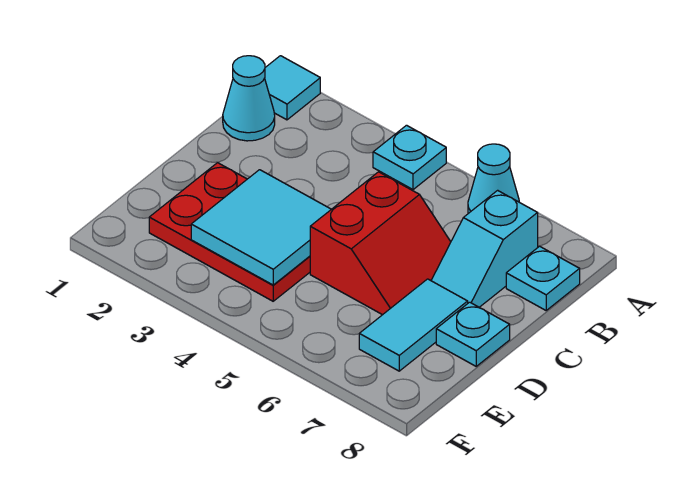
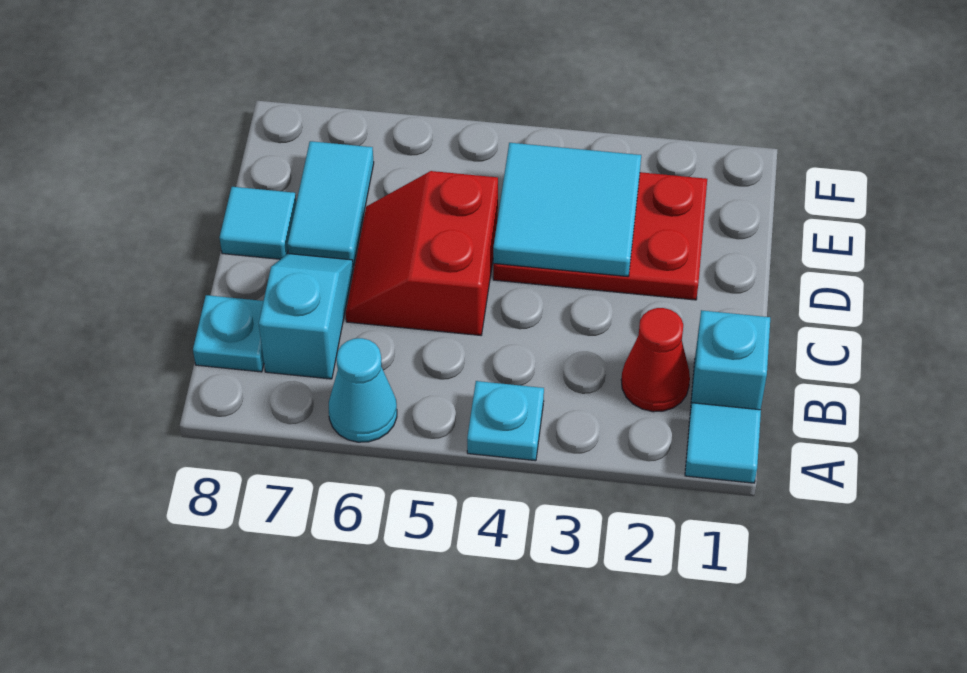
cyan 1x1 cone [223,56,275,141] -> cyan 1x1 brick [690,310,770,411]
none -> red 1x1 cone [621,308,690,412]
cyan 1x1 plate [436,302,510,366] -> cyan 1x1 tile [220,187,296,259]

